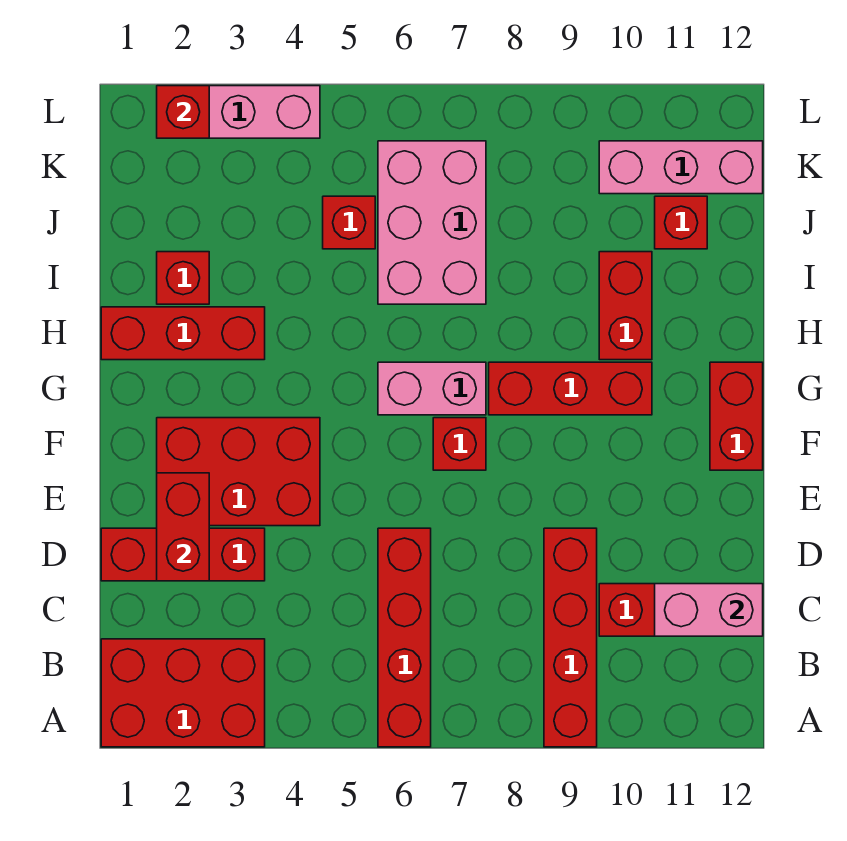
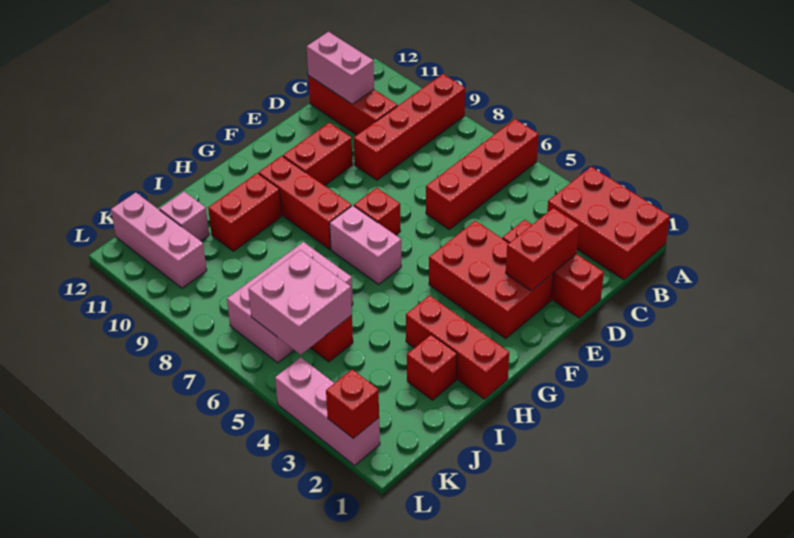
red 1x2 brick [710,362,763,470] -> red 1x2 brick moved to [283,123,353,186]
none -> pink 2x2 brick [248,250,352,355]
red 1x1 brick [655,196,707,249] -> pink 1x1 brick [160,192,209,241]

